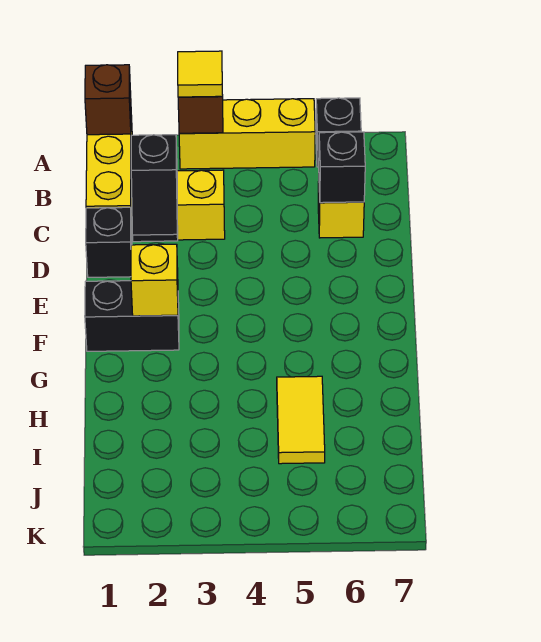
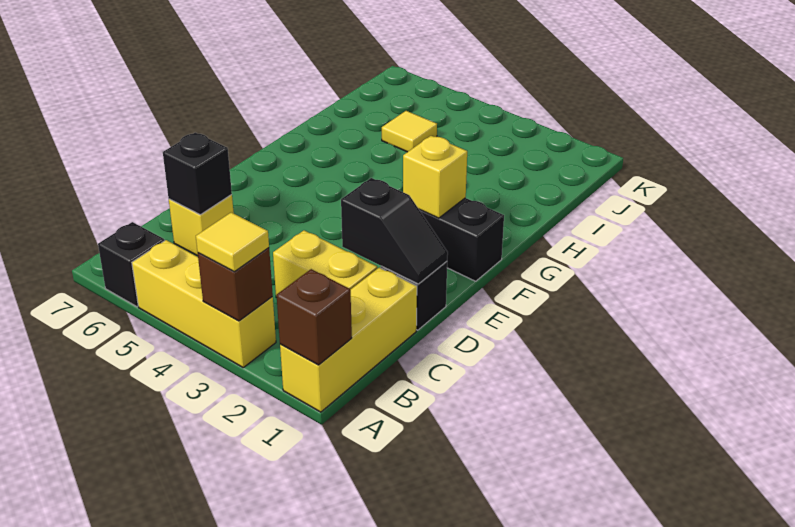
black 1x2 slope [131,135,178,242] -> black 1x2 slope turned to [341,178,448,284]
yellow 1x2 tile [277,376,325,464] -> yellow 1x1 tile [382,111,437,152]

